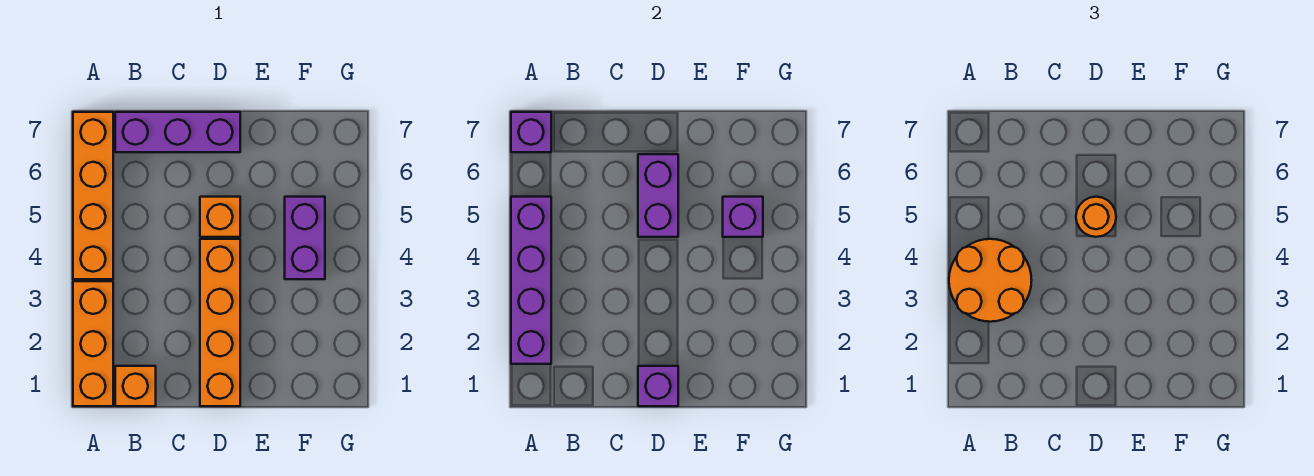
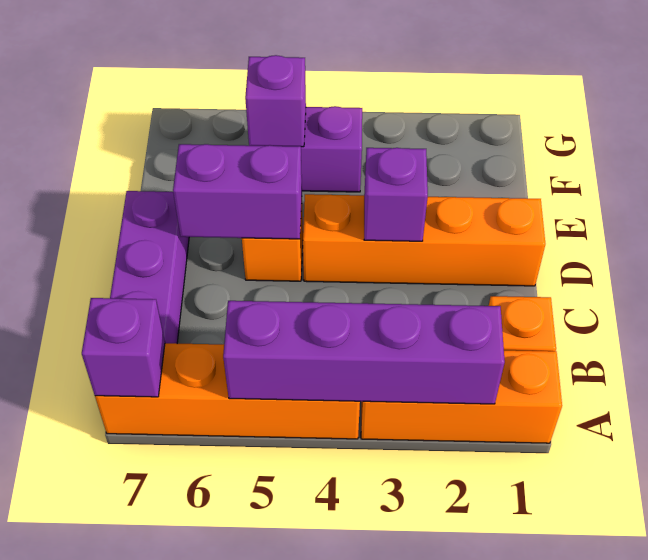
orange 2x2 round brick [949,239,1032,322] -> none
purple 1x1 brick [638,366,678,406] -> purple 1x1 brick moved to [364,148,428,241]
orange 1x1 round brick [1076,197,1116,237] -> none

